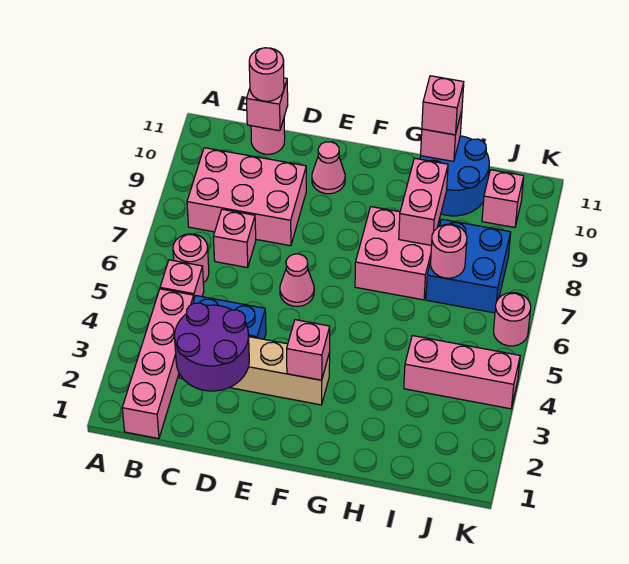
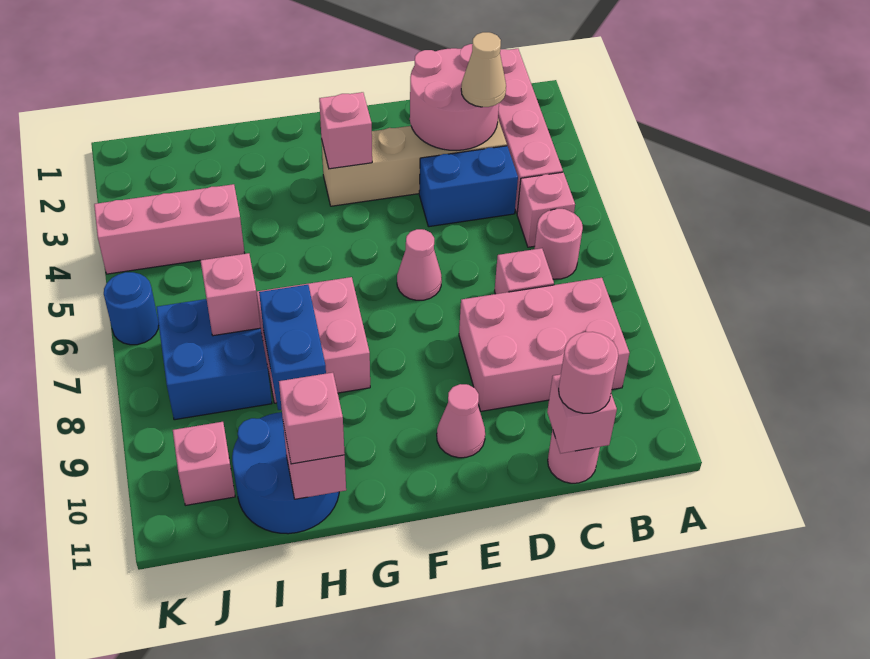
purple 2x2 round brick [175,303,249,391] -> pink 2x2 round brick [410,44,499,150]
none -> tan 1x1 cone [461,32,506,107]
pink 1x2 brick [399,158,448,245] -> blue 1x2 brick [259,285,326,410]
pink 1x1 round brick [430,224,467,278] -> pink 1x1 brick [200,253,260,336]
pink 1x1 round brick [494,293,531,346] -> blue 1x1 round brick [104,272,159,345]

